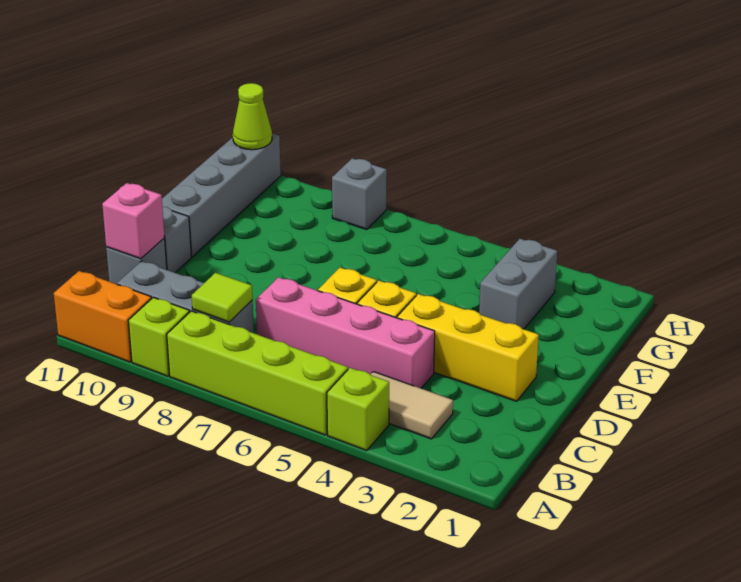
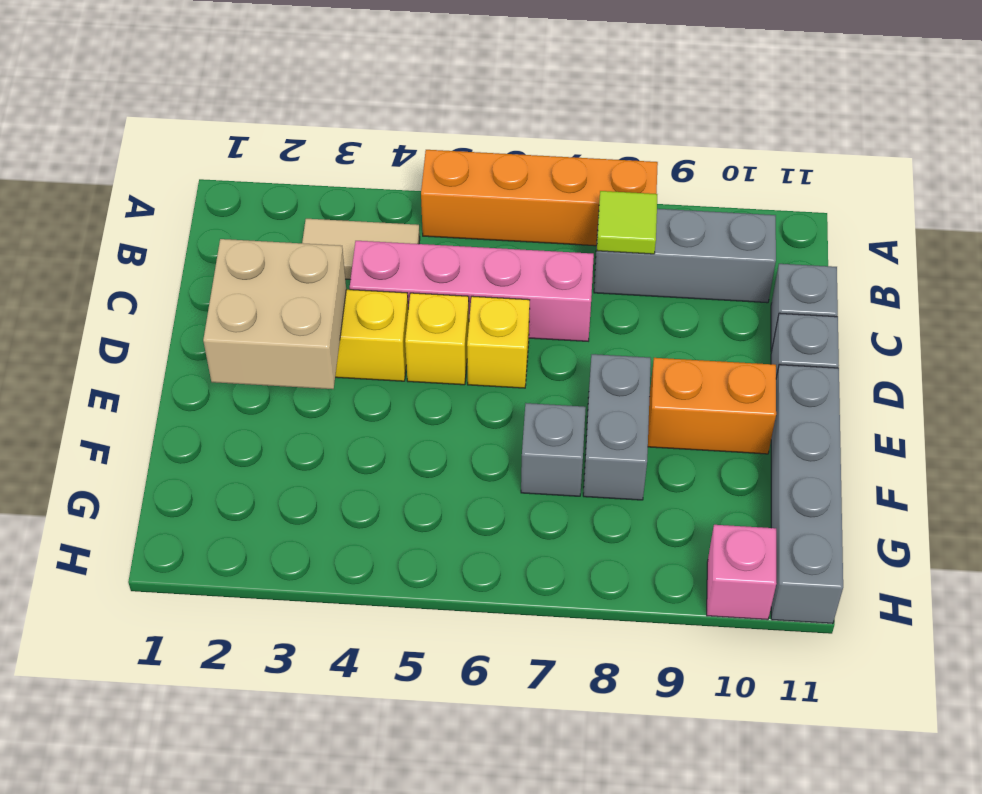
lime 1x1 brick [327,368,389,451] -> none
lime 1x4 brick [167,311,348,435] -> orange 1x4 brick [421,150,658,246]
lime 1x1 brick [128,297,190,376] -> none
orange 1x2 brick [54,271,152,362] -> orange 1x2 brick moved to [648,358,776,454]
pink 1x1 brick [102,183,165,259] -> pink 1x1 brick moved to [707,525,777,620]
none -> tan 2x2 brick [203,239,346,389]
grey 1x2 brick [479,239,557,329] -> grey 1x2 brick moved to [583,354,651,500]
grey 1x1 brick [332,158,387,229] -> grey 1x1 brick moved to [521,403,586,496]
lime 1x1 cone [233,83,272,150] -> none

